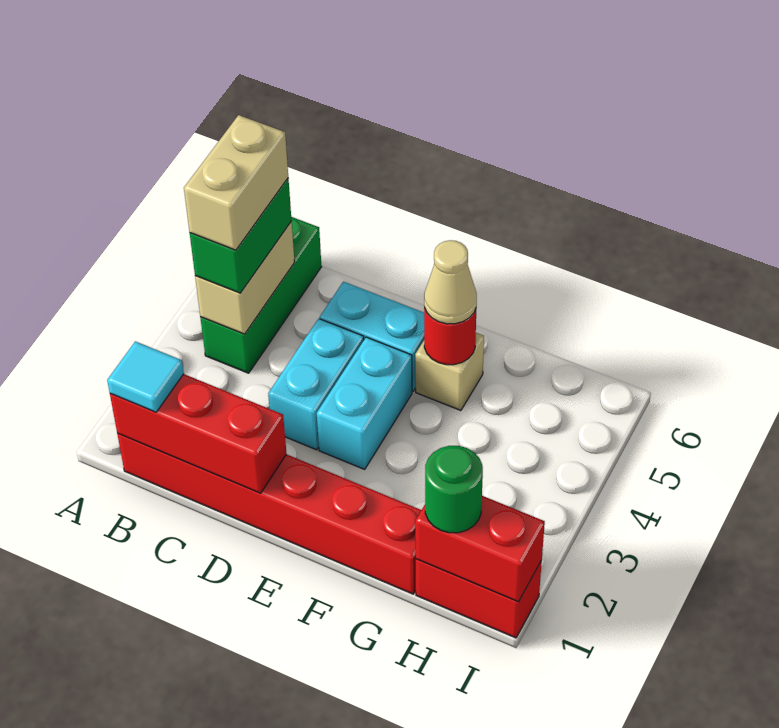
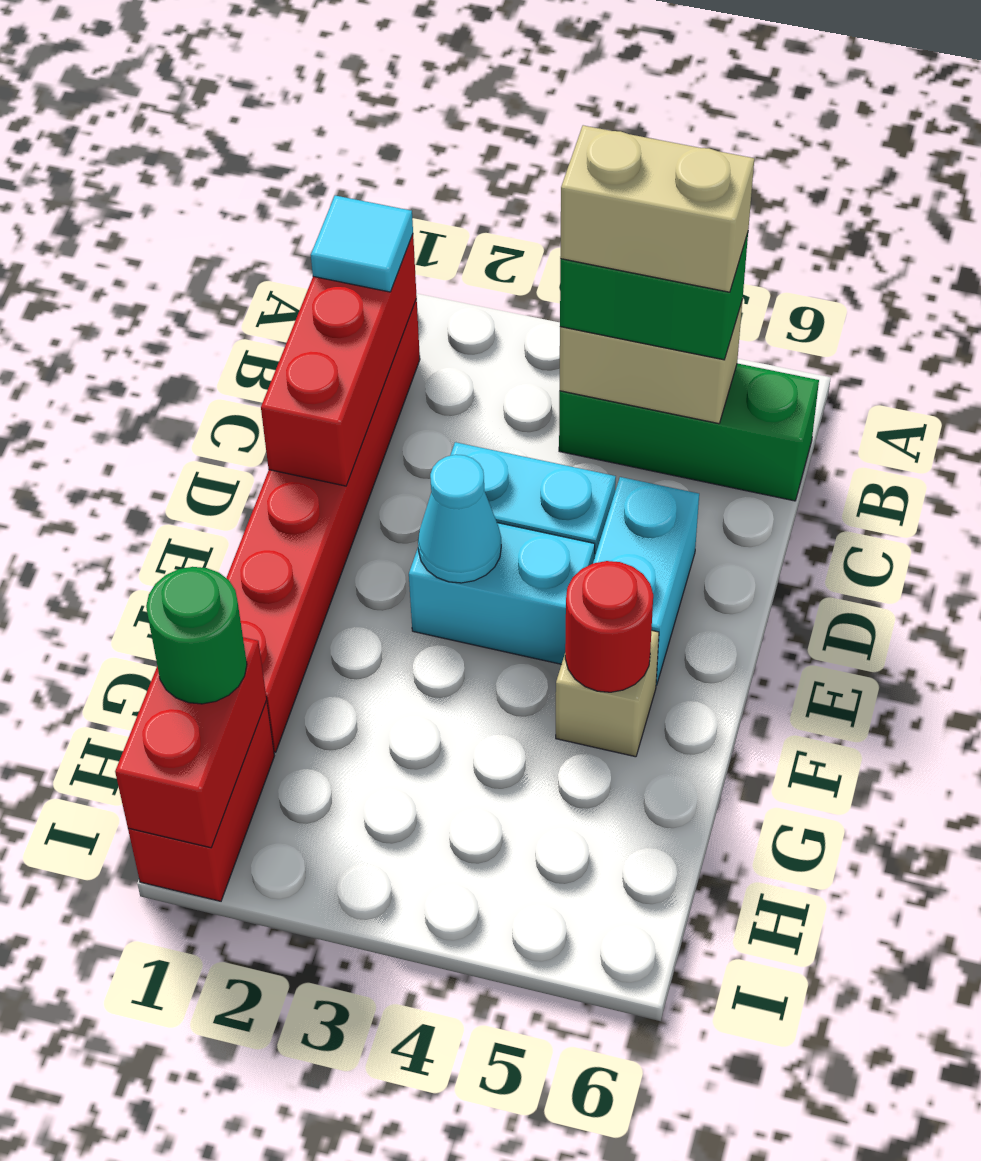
none -> cyan 1x1 cone [418,455,501,583]
tan 1x1 cone [424,240,477,324] -> none

